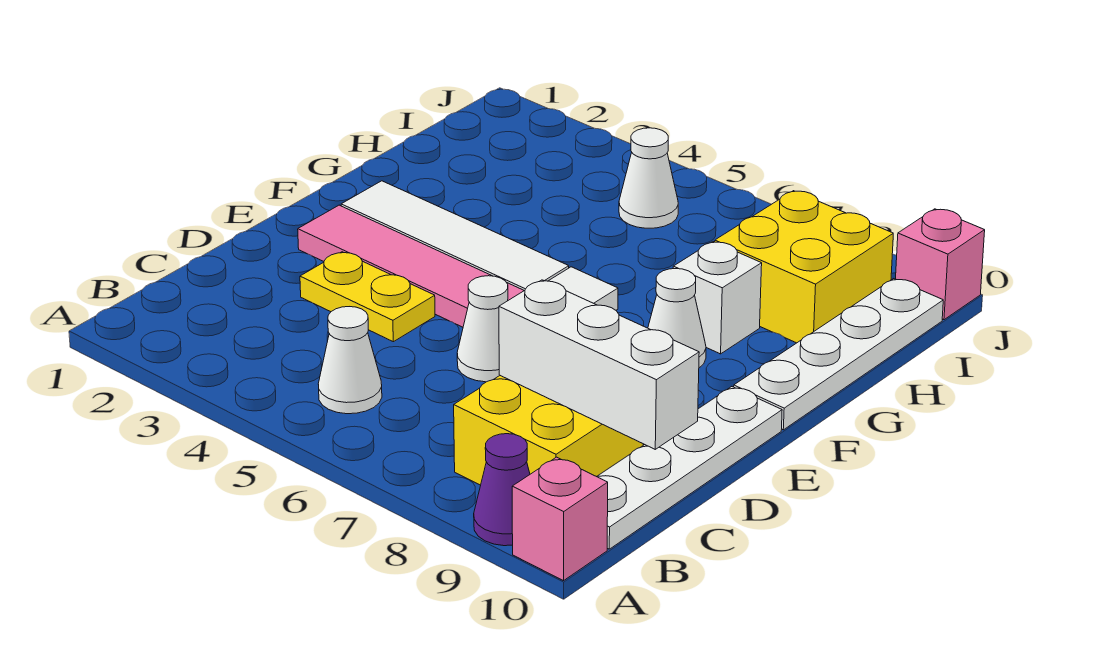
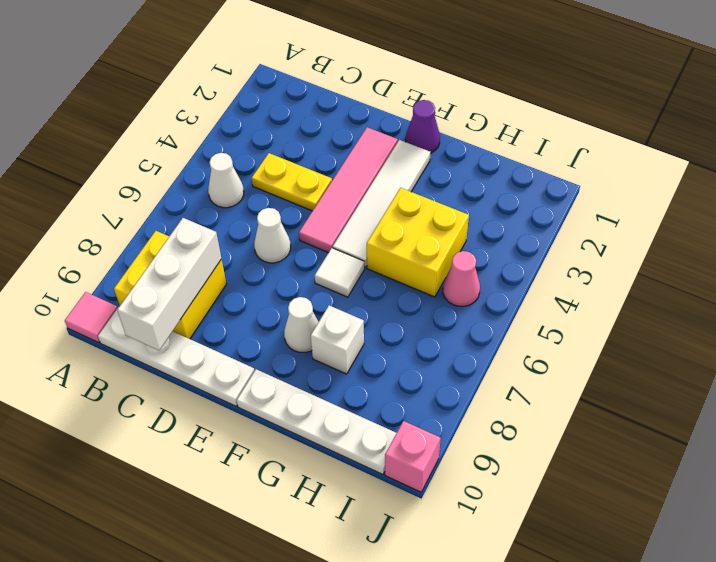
purple 1x1 cone [474,434,530,546] -> purple 1x1 cone moved to [406,100,440,153]
pink 1x1 brick [512,457,608,581] -> pink 1x1 tile [65,292,117,343]
yellow 1x2 plate [300,252,435,342] -> yellow 1x2 plate turned to [252,153,332,211]
yellow 2x2 brick [715,191,893,343] -> yellow 2x2 brick moved to [367,188,469,297]
white 1x1 cone [619,128,678,228] -> pink 1x1 cone [443,251,480,306]

